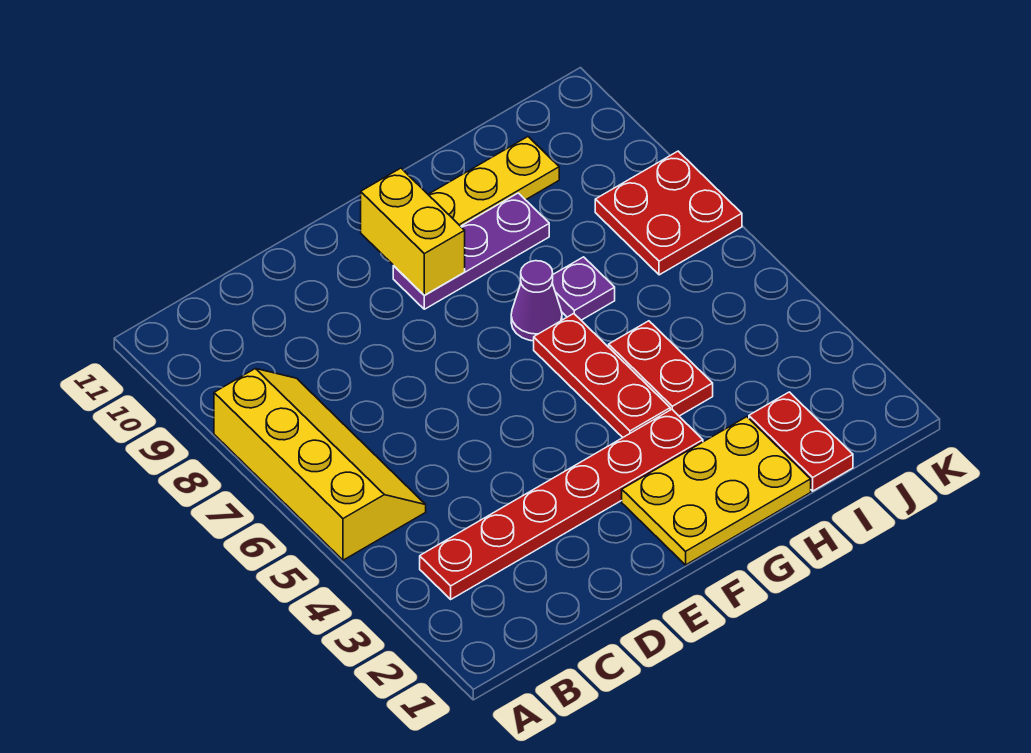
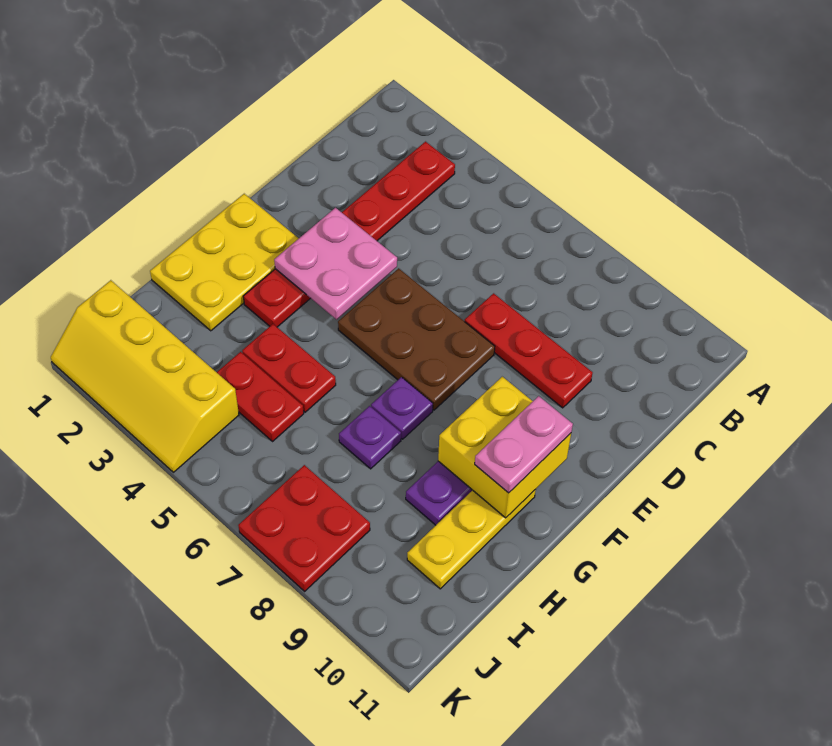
yellow 2x4 slope [214,369,426,560] -> yellow 2x4 slope moved to [51,280,239,472]
none -> pink 2x2 plate [274,208,397,320]
none -> brown 2x3 plate [338,268,495,410]
yellow 1x2 brick [361,168,465,295] -> yellow 2x2 brick [438,377,571,518]
none -> pink 1x2 plate [475,396,573,493]
red 1x3 plate [534,314,670,437] -> red 1x3 plate moved to [465,293,593,408]
purple 1x1 cone [511,261,562,341] -> purple 1x1 plate [371,377,433,439]
red 1x2 plate [749,392,853,491] -> red 1x2 plate moved to [217,352,304,441]

